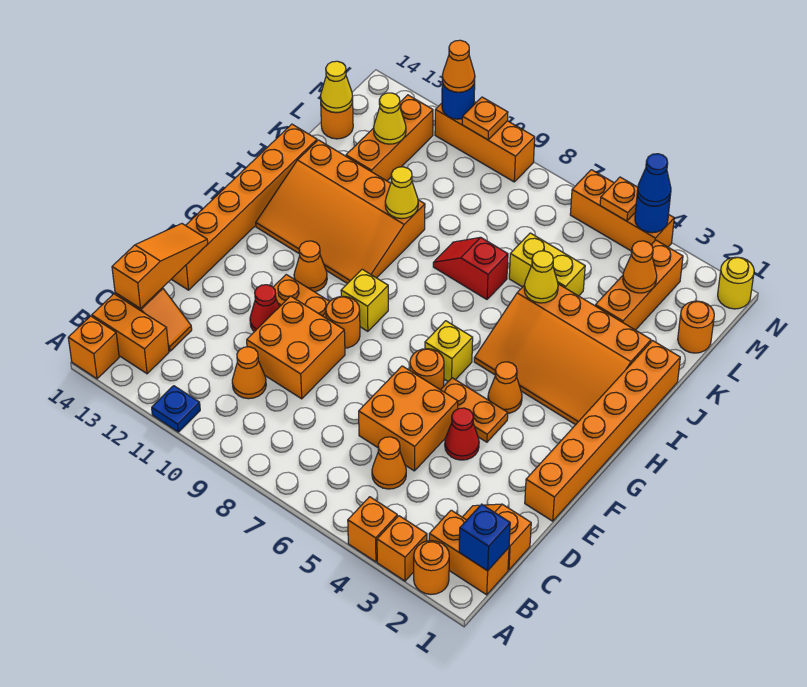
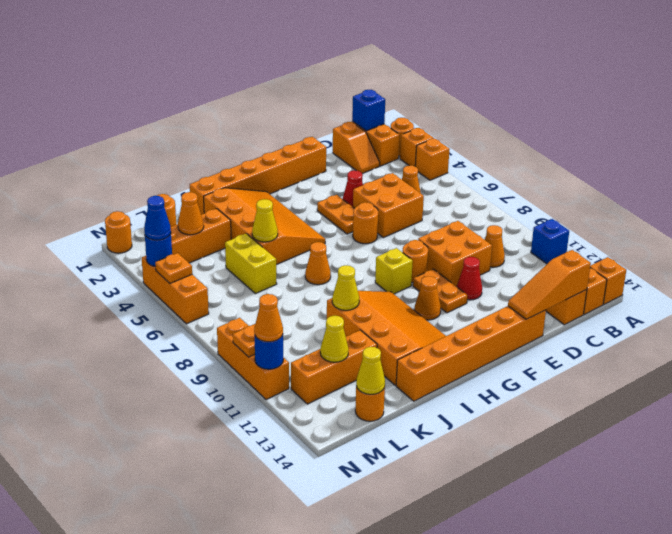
blue 1x1 plate [152,386,200,432] -> blue 1x1 brick [531,219,569,264]
orange 1x1 cone [488,362,522,413] -> orange 1x1 cone moved to [305,242,331,285]
yellow 1x1 brick [425,321,473,381] -> none
red 1x2 slope [433,237,508,299] -> none
yellow 1x1 round brick [718,257,754,309] -> orange 1x1 round brick [105,211,132,253]

